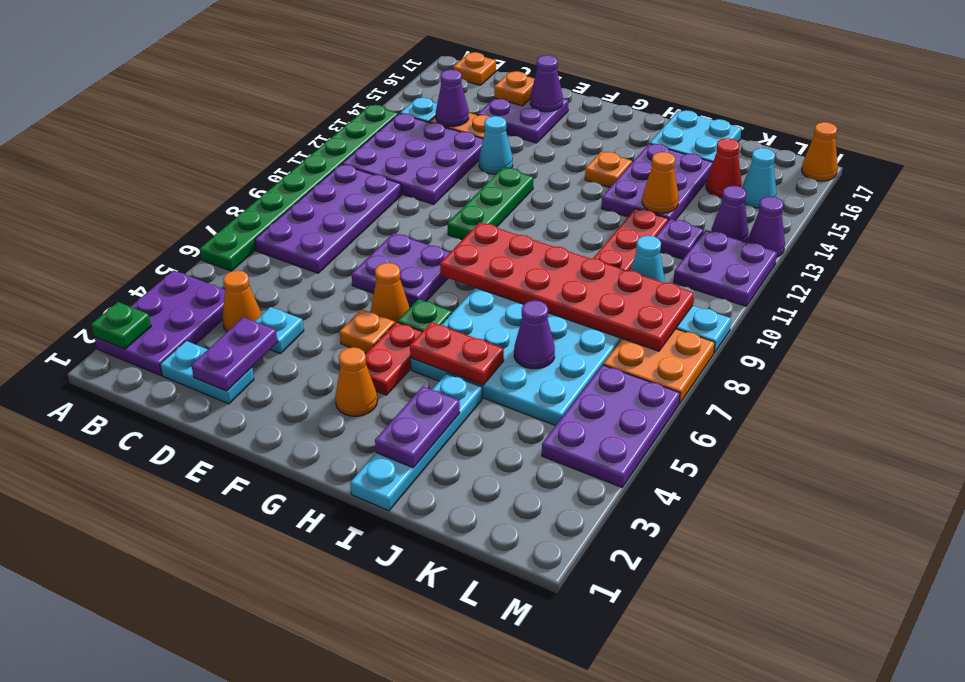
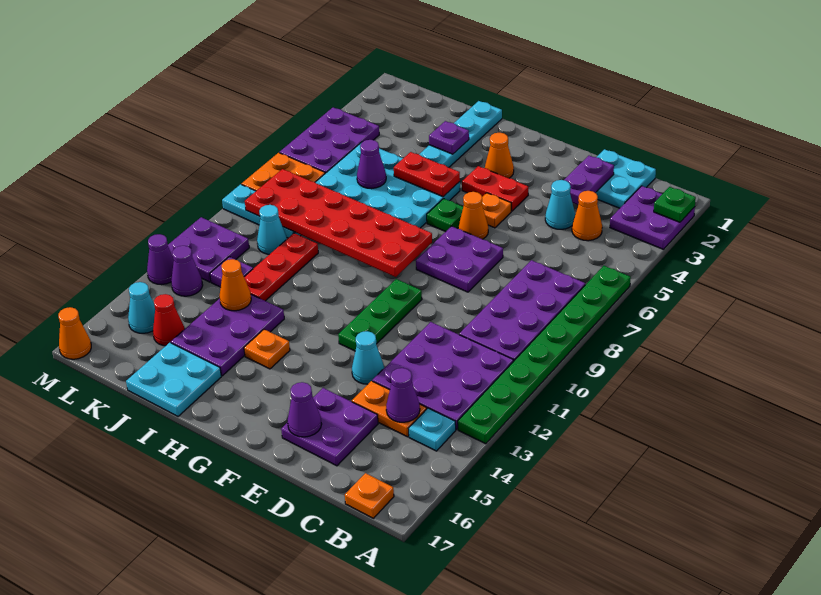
purple 2x3 plate [94,270,225,376] -> purple 2x2 plate [610,186,695,249]
cyan 1x2 plate [160,341,254,404] -> cyan 2x2 plate [596,149,656,208]
cyan 1x1 plate [255,307,304,354] -> cyan 1x1 cone [545,180,575,229]
orange 1x1 plate [494,71,535,106] -> none
red 1x2 plate [365,322,422,395] -> red 1x2 plate turned to [462,166,528,211]
purple 1x2 plate [375,386,460,468] -> purple 1x1 plate [429,121,469,154]

